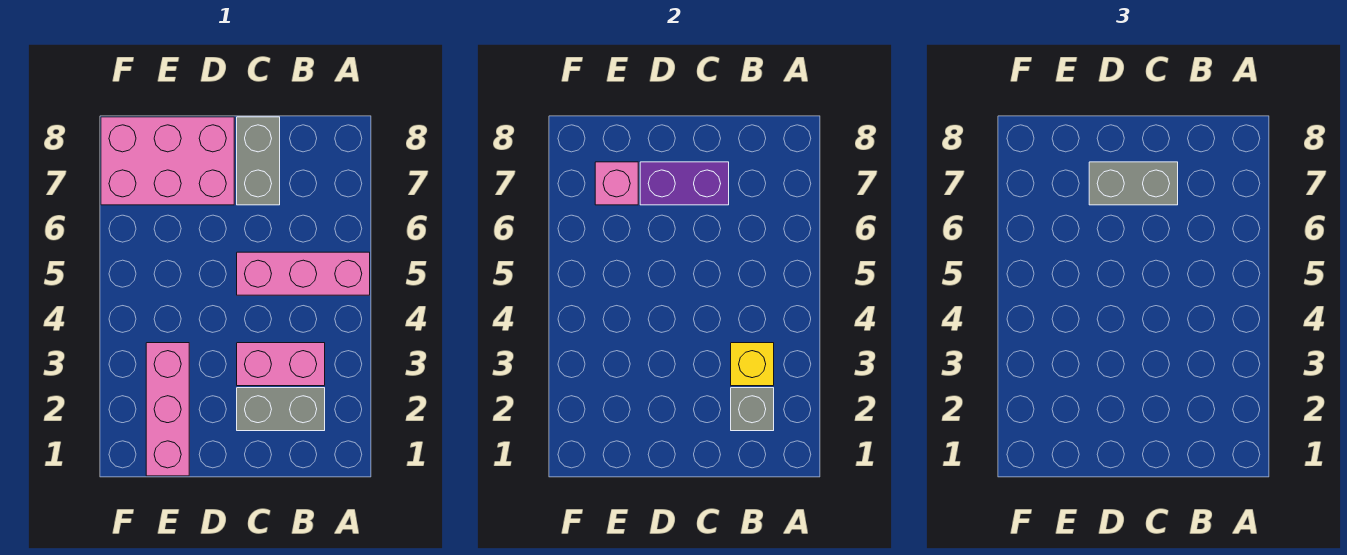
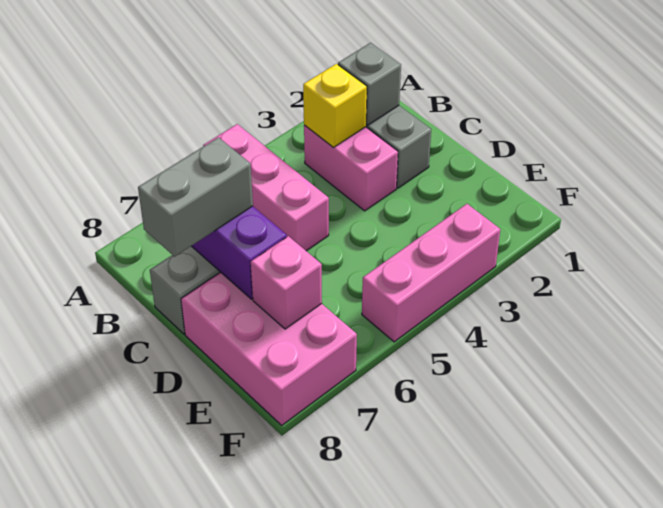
grey 1x2 brick [1089,162,1178,205] -> grey 1x2 brick turned to [138,137,253,257]
pink 1x3 brick [146,343,189,476] -> pink 1x3 brick moved to [362,204,500,342]

